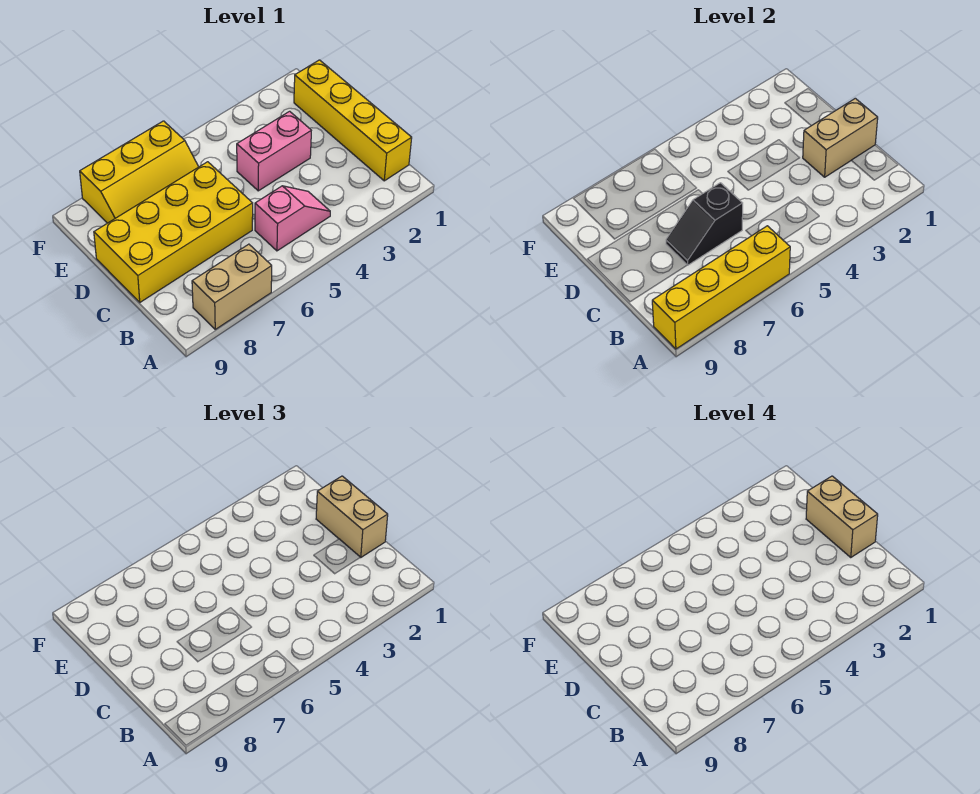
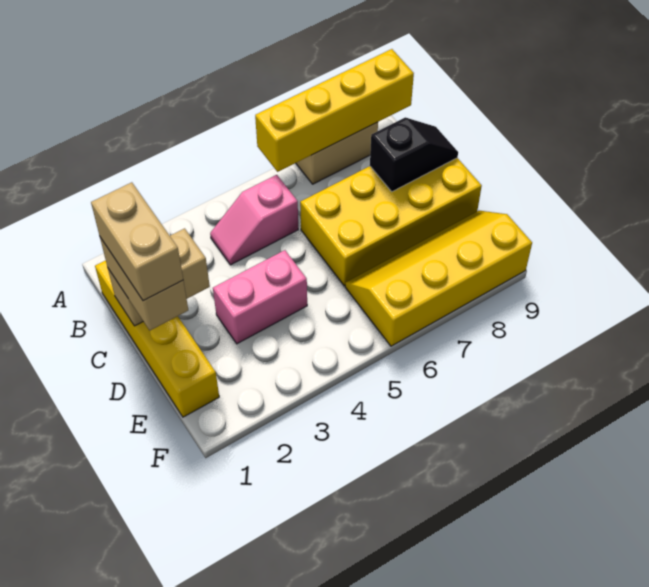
black 1x2 slope [666,183,743,265] -> black 1x2 slope moved to [370,118,458,192]
yellow 2x3 slope [80,121,198,223] -> yellow 2x4 slope [345,211,532,346]

